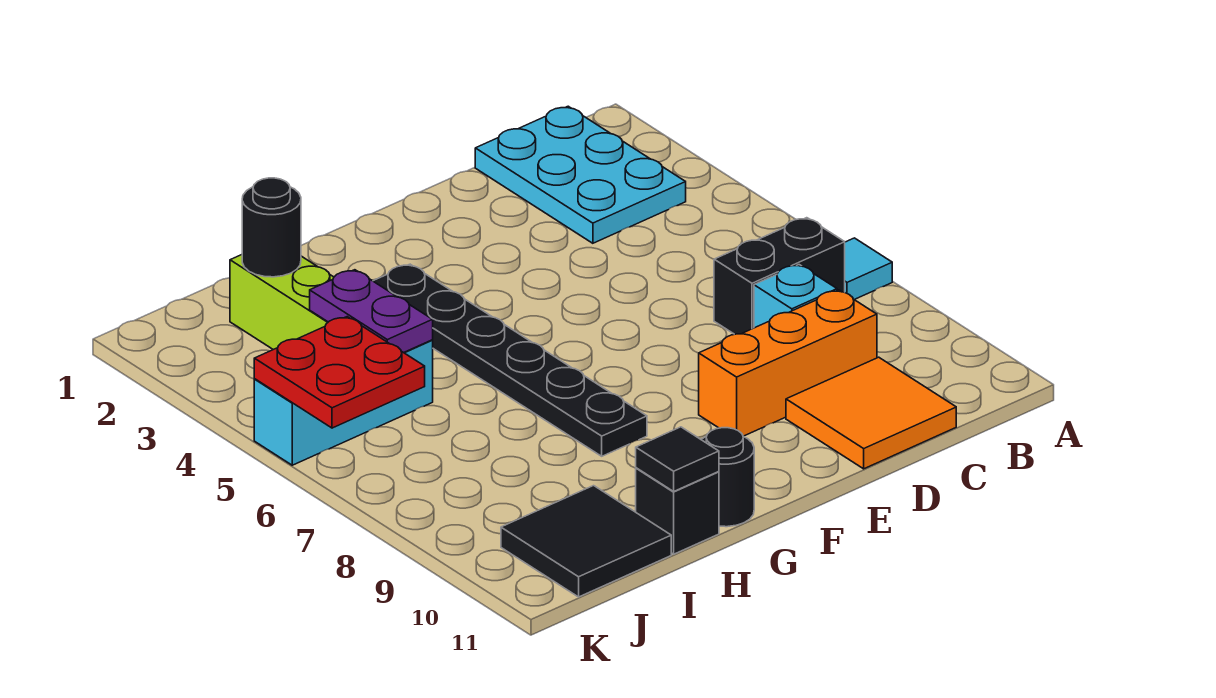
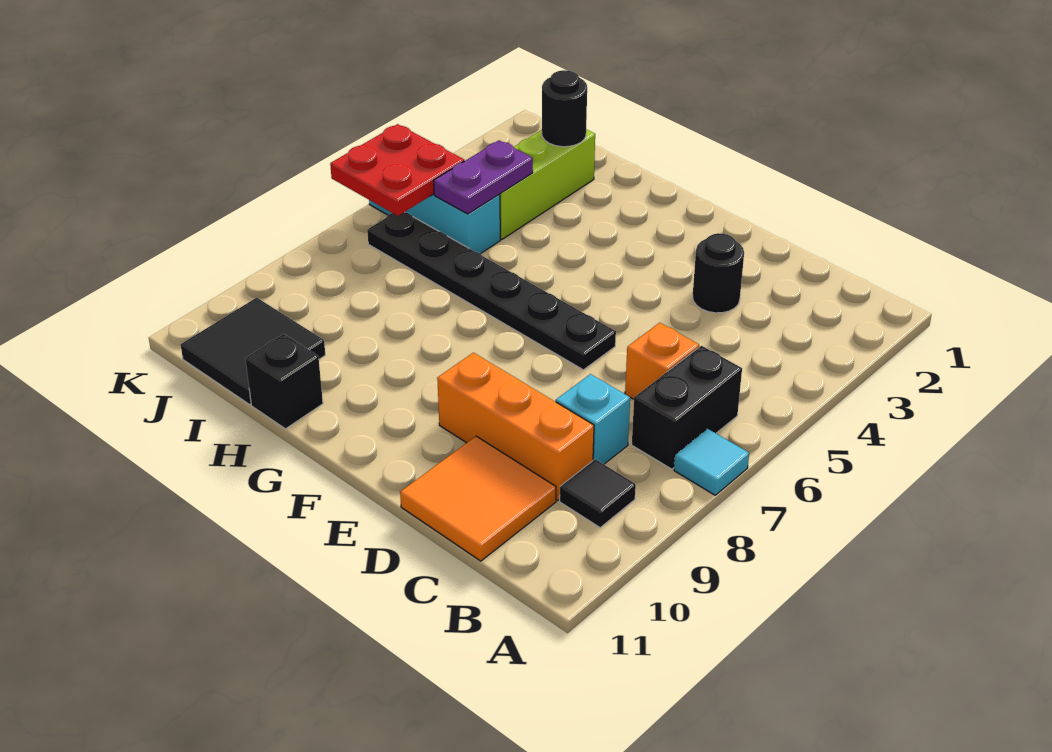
cyan 2x3 plate [475,106,686,243] -> none
black 1x2 brick [714,218,845,334] -> black 1x2 brick turned to [632,346,742,469]
none -> orange 1x1 brick [625,323,699,399]
black 1x6 plate [373,264,647,456] -> black 1x6 plate turned to [367,212,616,370]
black 1x1 round brick [701,428,754,527] -> black 1x1 round brick moved to [693,233,744,313]
black 1x1 tile [636,427,719,491] -> black 1x1 tile moved to [560,459,636,527]

